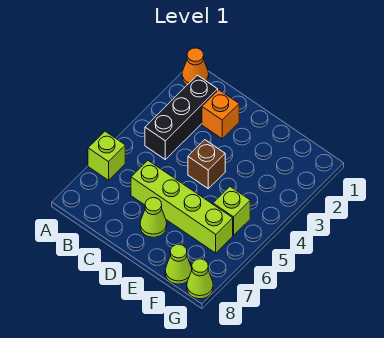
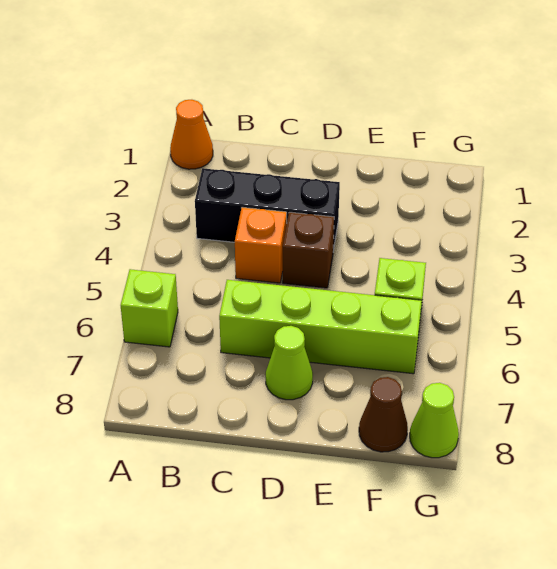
black 1x3 brick [145,75,218,159] -> black 1x3 brick turned to [195,168,340,251]
orange 1x1 brick [202,90,239,139] -> orange 1x1 brick moved to [235,207,287,283]
lime 1x1 cone [165,244,192,284] -> brown 1x1 cone [359,377,408,452]

